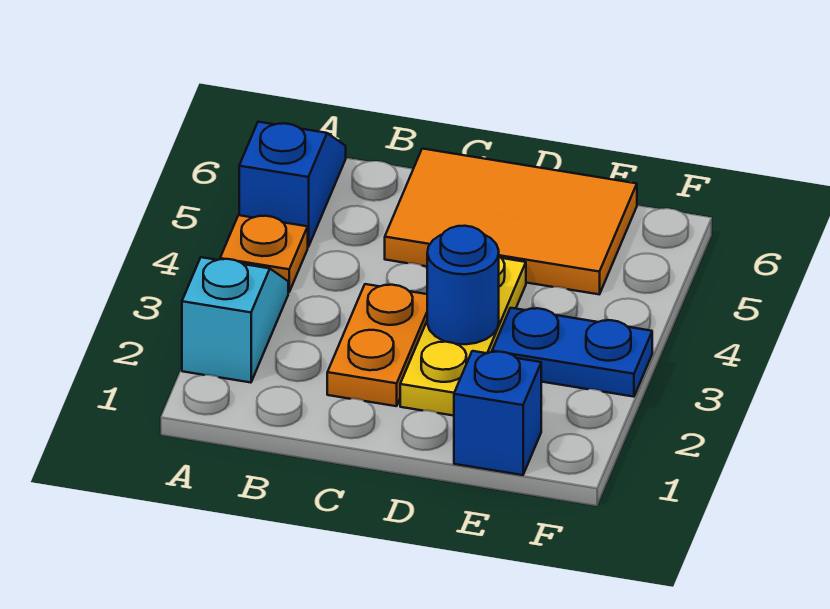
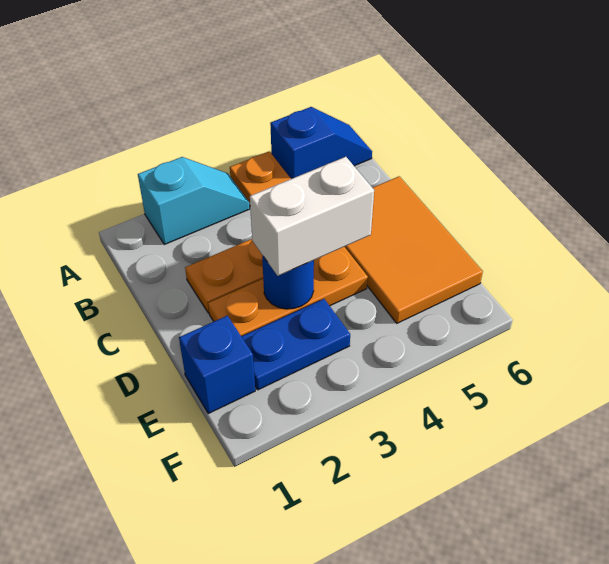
yellow 1x3 plate [400,257,526,416] -> orange 1x3 plate [208,247,368,336]
none -> white 1x2 brick [250,157,374,276]
blue 1x2 plate [492,308,652,397] -> blue 1x2 plate turned to [241,299,350,390]

